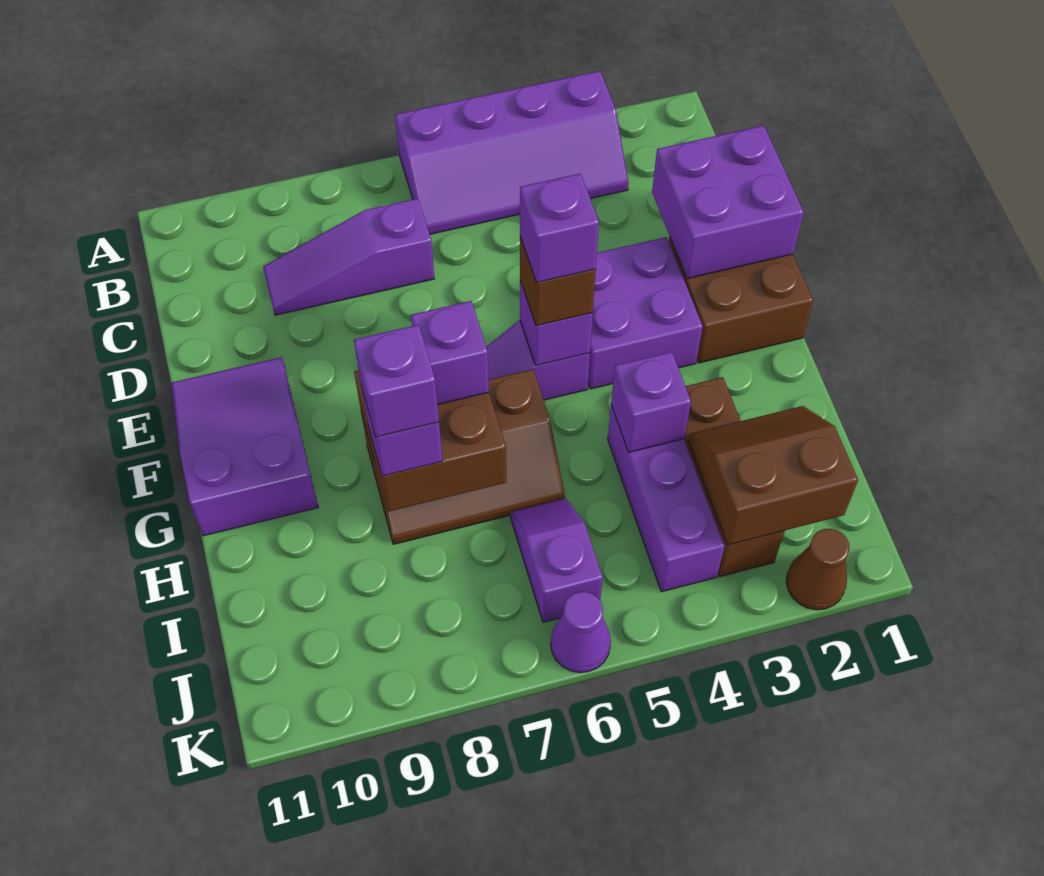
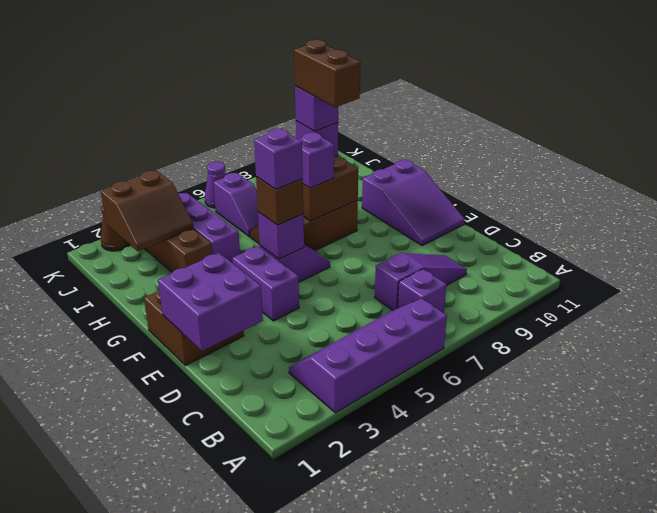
purple 2x2 brick [588,237,703,389] -> purple 1x2 brick [232,246,299,321]
none -> brown 1x2 brick [294,40,360,107]
purple 1x1 brick [611,352,691,452] -> purple 1x1 brick moved to [398,269,447,313]

